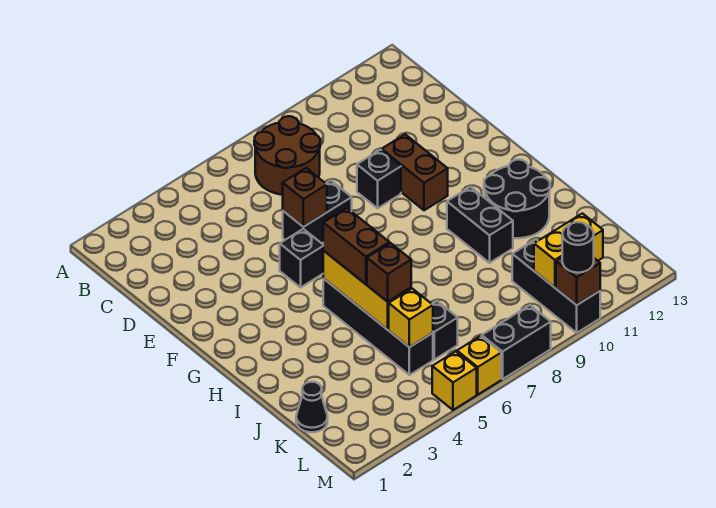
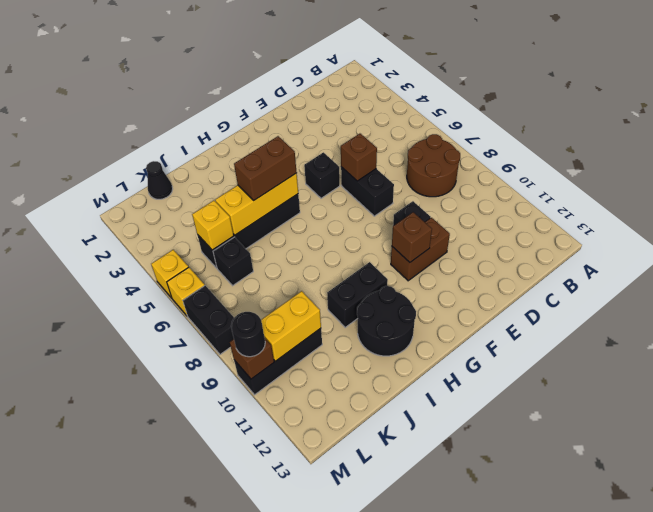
brown 1x1 brick [367,243,411,302] -> brown 1x1 brick moved to [392,212,432,262]
yellow 1x2 brick [534,213,603,287] -> yellow 1x2 brick turned to [261,291,321,361]

